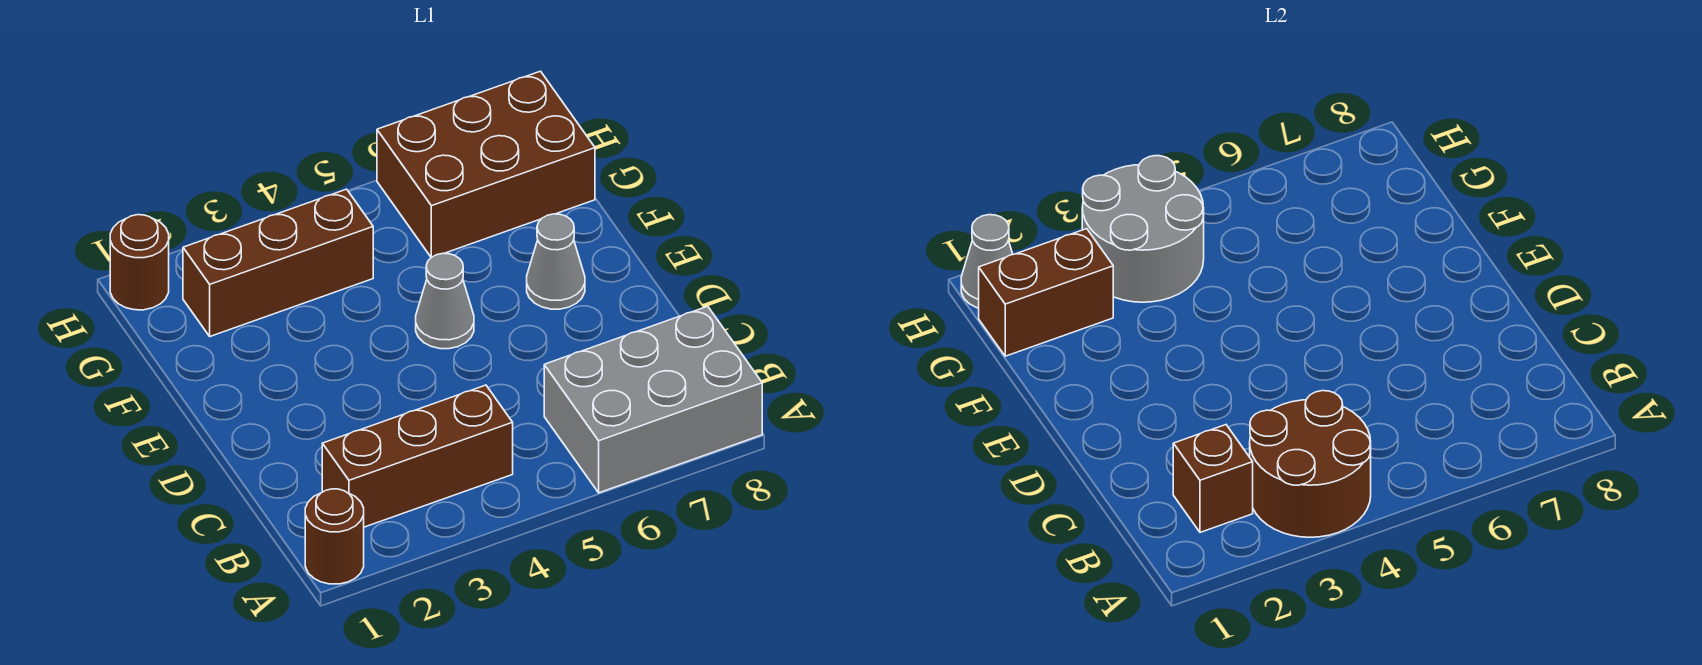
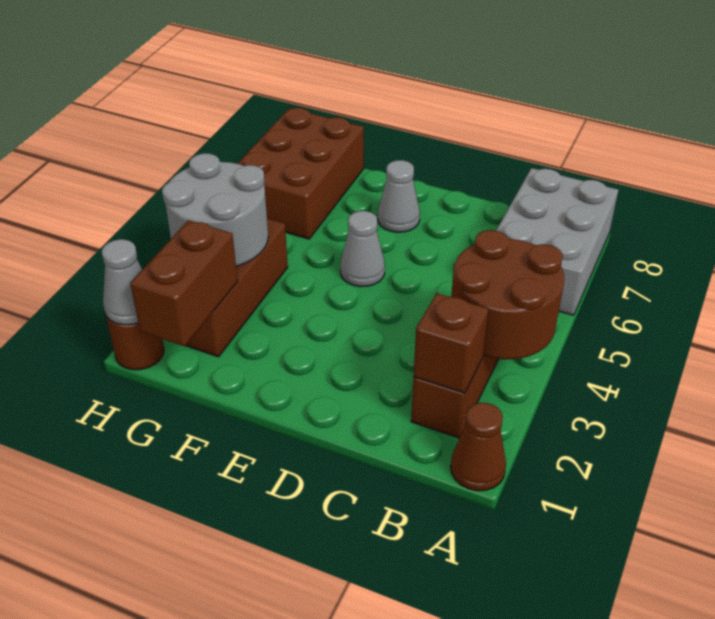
brown 1x1 round brick [305,489,364,584] -> brown 1x1 cone [451,403,506,491]

